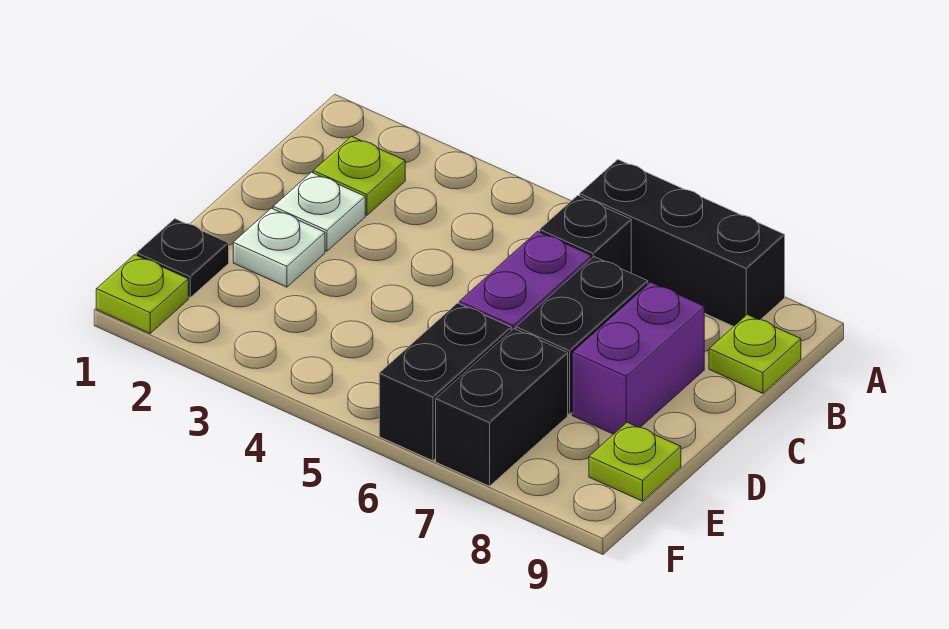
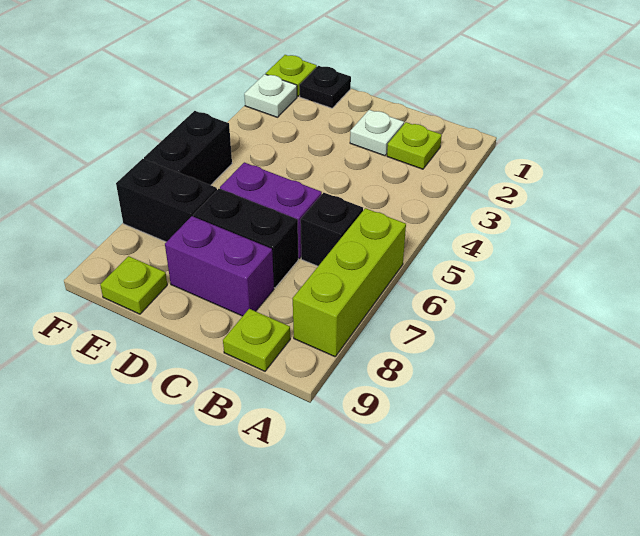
black 1x3 brick [580,160,785,327] -> lime 1x3 brick [293,208,406,357]
white 1x1 plate [233,208,325,287] -> white 1x1 plate moved to [244,74,297,117]
black 1x2 brick [379,303,511,461] -> black 1x2 brick turned to [144,111,232,185]

